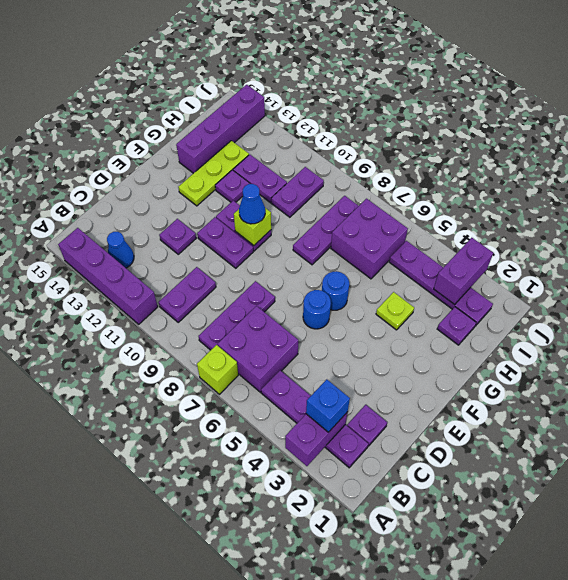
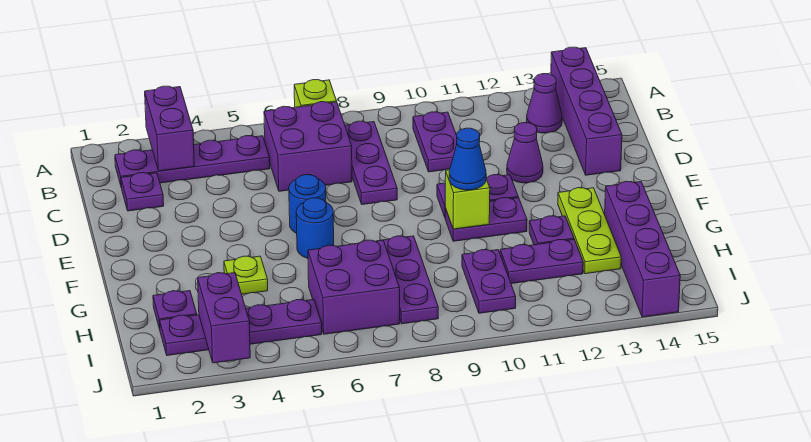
purple 1x4 brick [58,228,158,324] -> purple 1x4 brick turned to [551,47,622,175]
blue 1x1 brick [306,379,350,432] -> none
blue 1x1 cone [107,232,134,268] -> purple 1x1 cone [526,74,562,133]
purple 1x1 plate [159,219,196,254] -> purple 1x1 cone [507,123,543,183]

